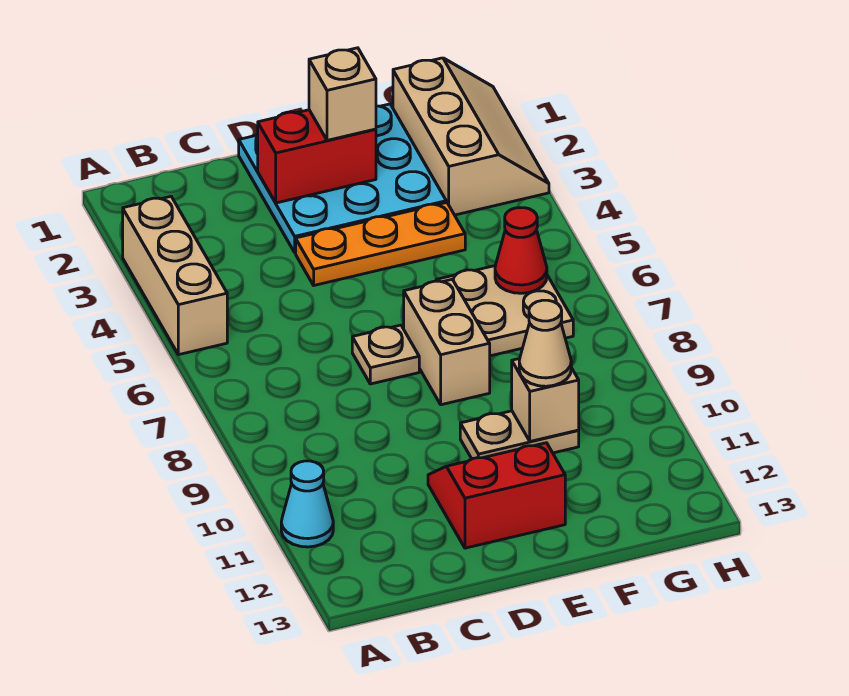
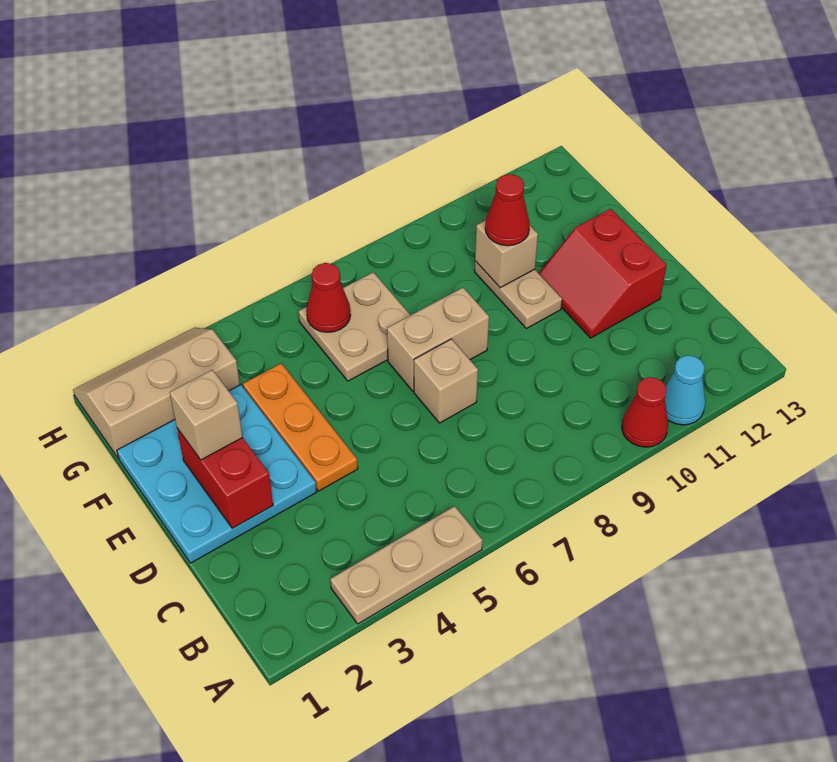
tan 1x3 brick [123,197,227,355] -> tan 1x3 plate [330,506,482,624]
none -> red 1x1 cone [622,377,668,447]
tan 1x1 plate [352,325,419,384] -> tan 1x1 brick [414,339,478,423]
tan 1x1 cone [519,300,571,386] -> red 1x1 cone [485,174,530,246]

